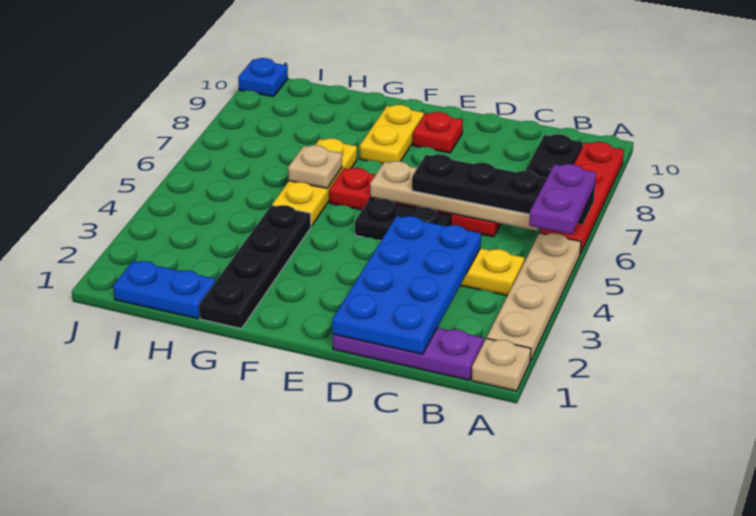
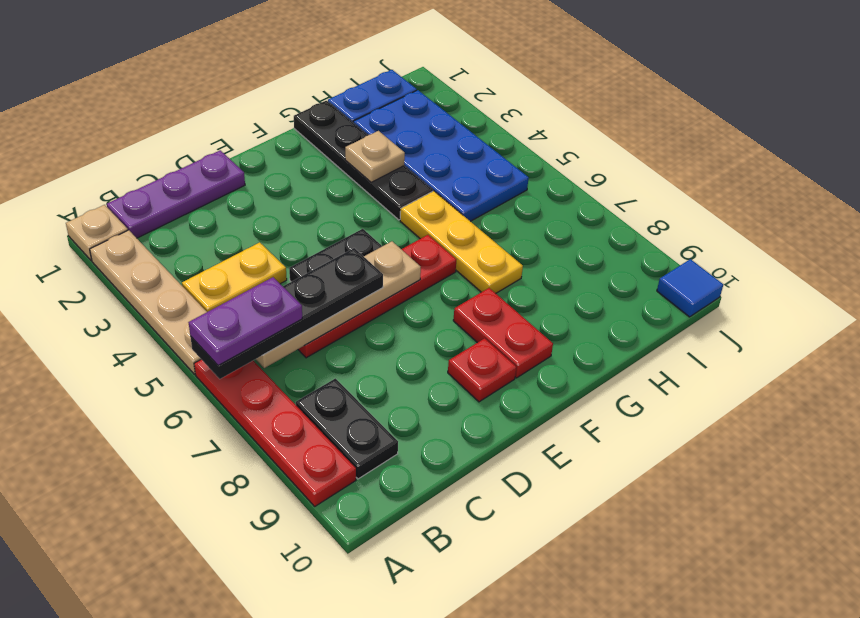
purple 1x2 plate [529,164,596,234] -> purple 1x2 plate turned to [189,277,302,365]
blue 2x4 plate [332,216,481,354] -> blue 2x4 plate moved to [353,90,529,221]
yellow 1x2 plate [360,105,424,164] -> red 1x2 plate [453,288,553,378]
tan 1x1 plate [288,145,342,188] -> tan 1x1 plate moved to [345,131,405,182]
blue 1x1 plate [238,58,288,97] -> blue 1x1 tile [657,259,723,317]

